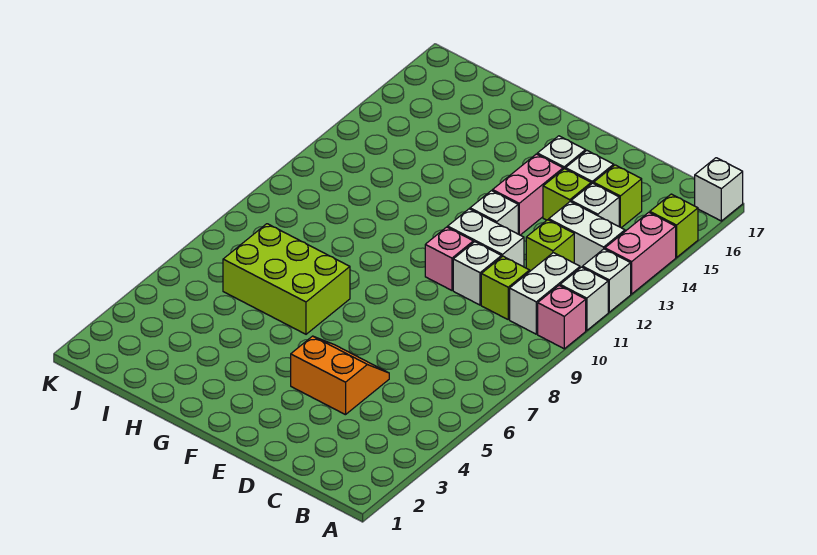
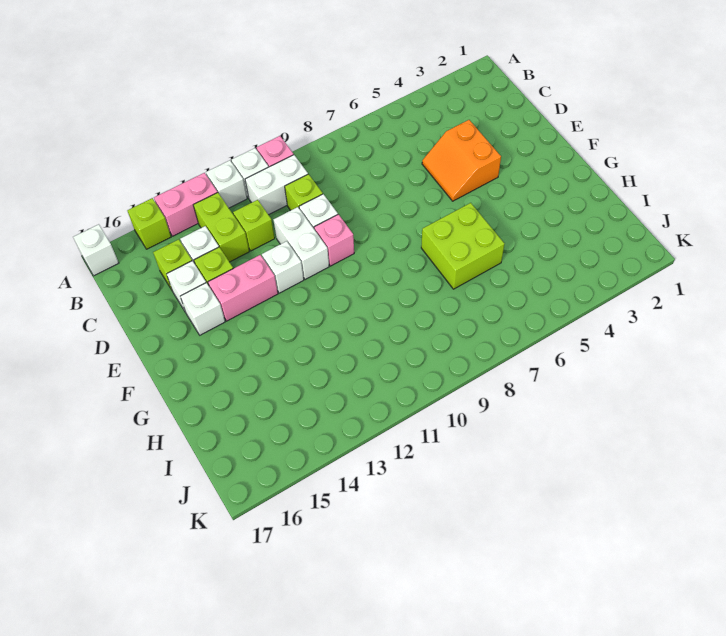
white 1x2 brick [549,202,625,268] -> lime 1x2 brick [193,193,249,262]
lime 2x3 brick [223,224,350,334] -> lime 2x2 brick [421,203,504,289]

